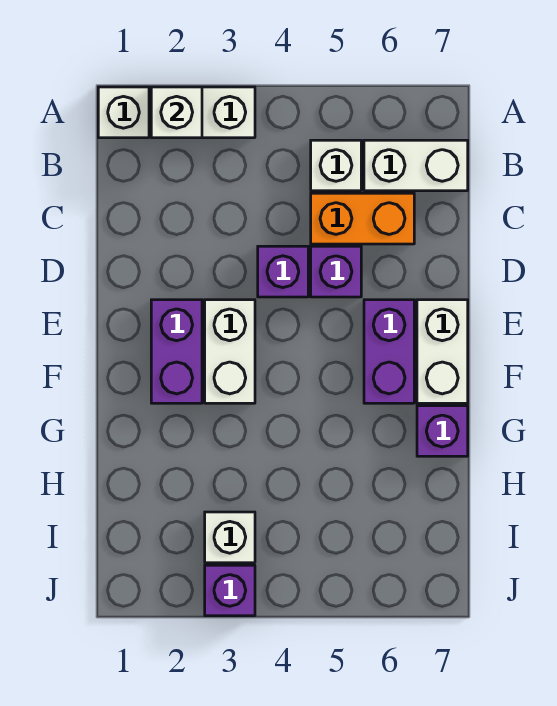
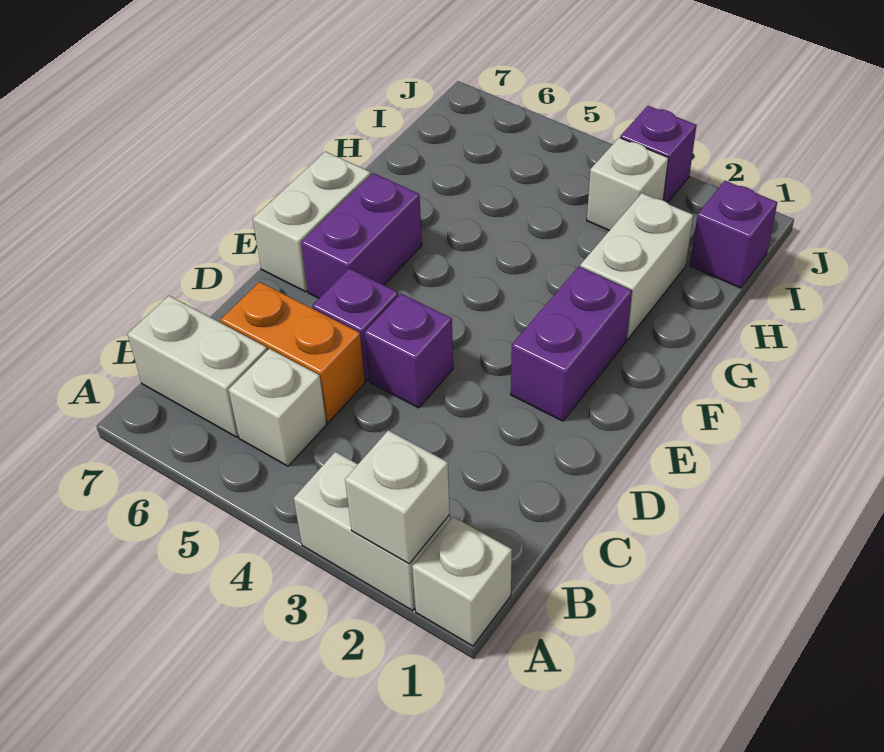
white 1x2 brick [205,300,255,403] -> white 1x2 brick moved to [580,193,693,339]
purple 1x1 brick [417,406,468,456] -> purple 1x1 brick moved to [690,181,777,288]

